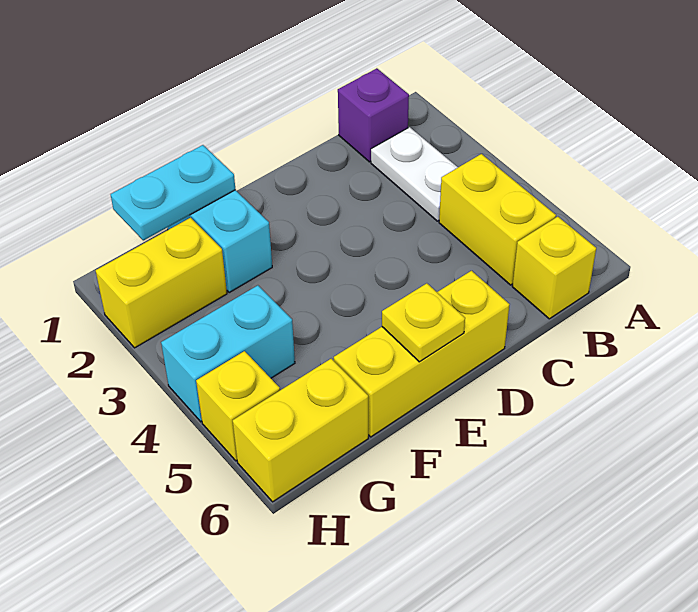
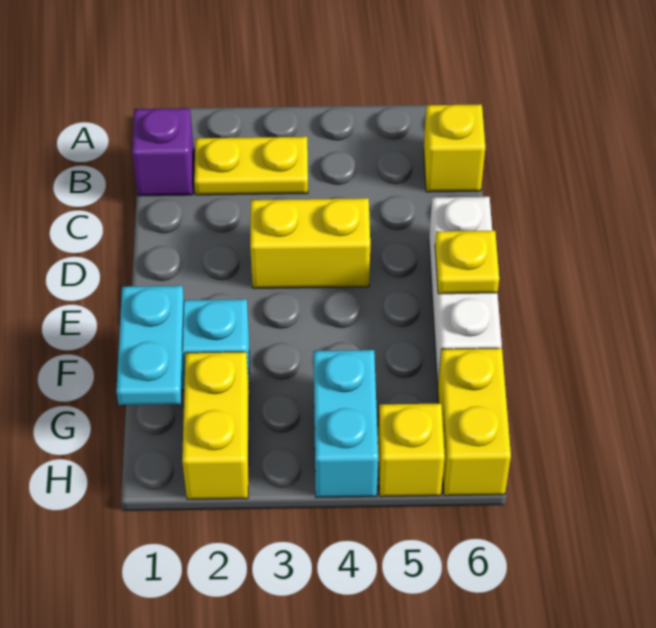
white 1x2 plate [371,127,458,221] -> yellow 1x2 plate [194,137,308,195]
yellow 1x2 brick [439,154,556,285] -> yellow 1x2 brick moved to [250,198,370,288]
yellow 1x3 brick [334,271,510,437] -> white 1x3 brick [429,197,502,386]

